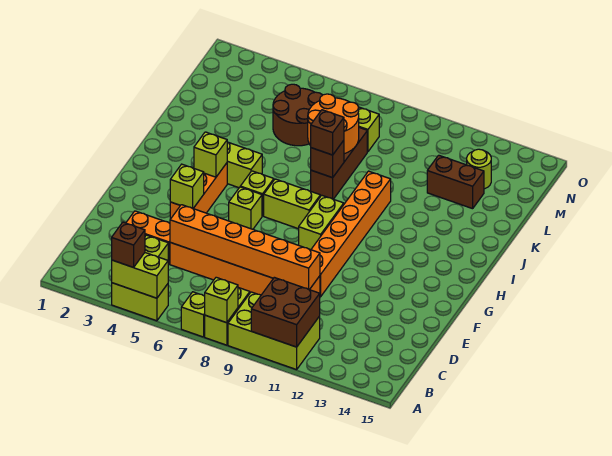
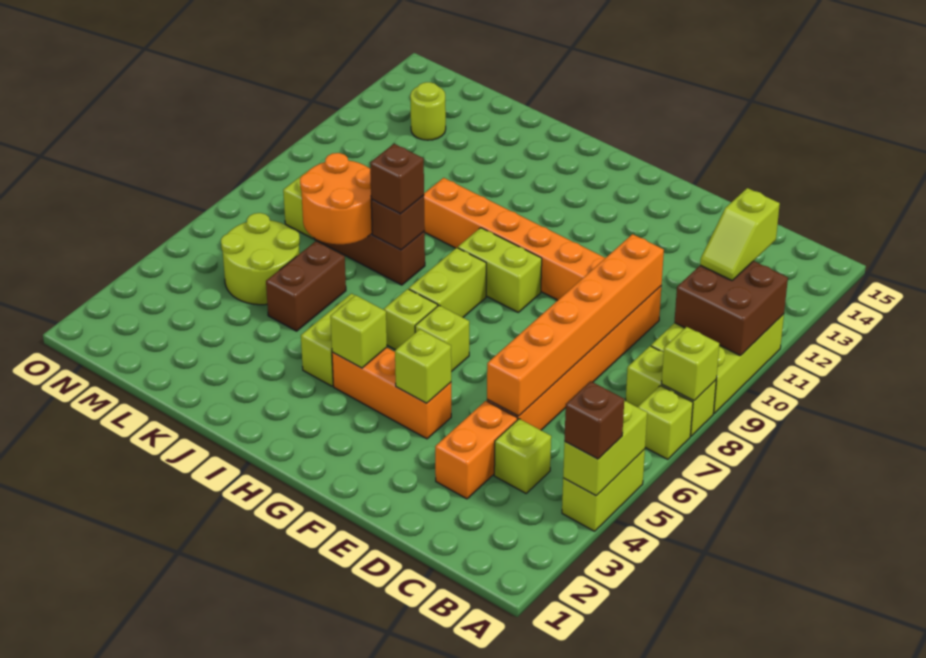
none -> lime 1x2 slope [700,188,780,280]
brown 2x2 round brick [273,84,322,146] -> lime 2x2 round brick [221,213,300,305]
brown 1x2 brick [427,155,484,209] -> brown 1x2 brick moved to [266,241,346,331]

